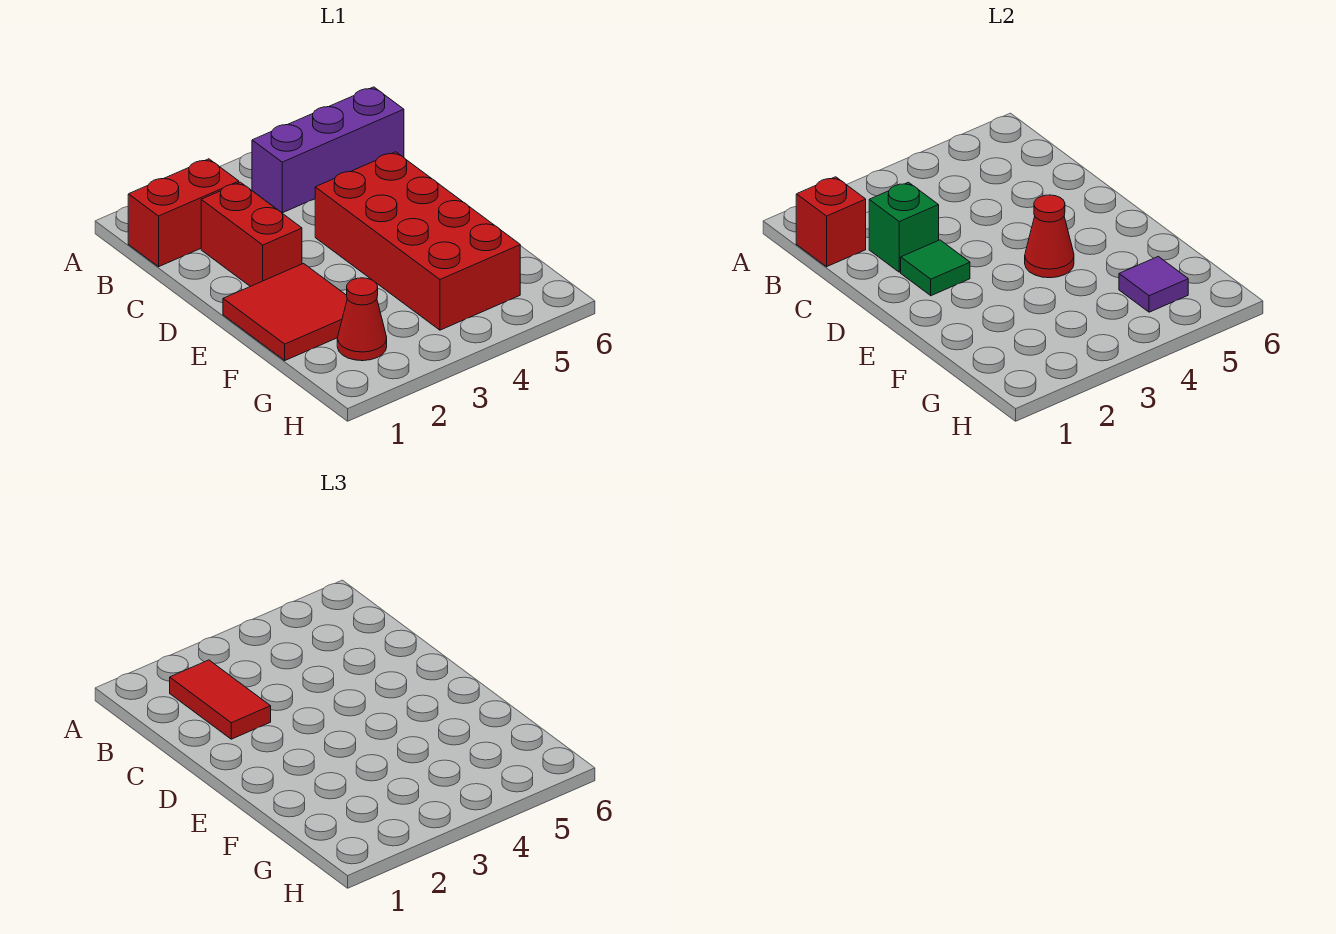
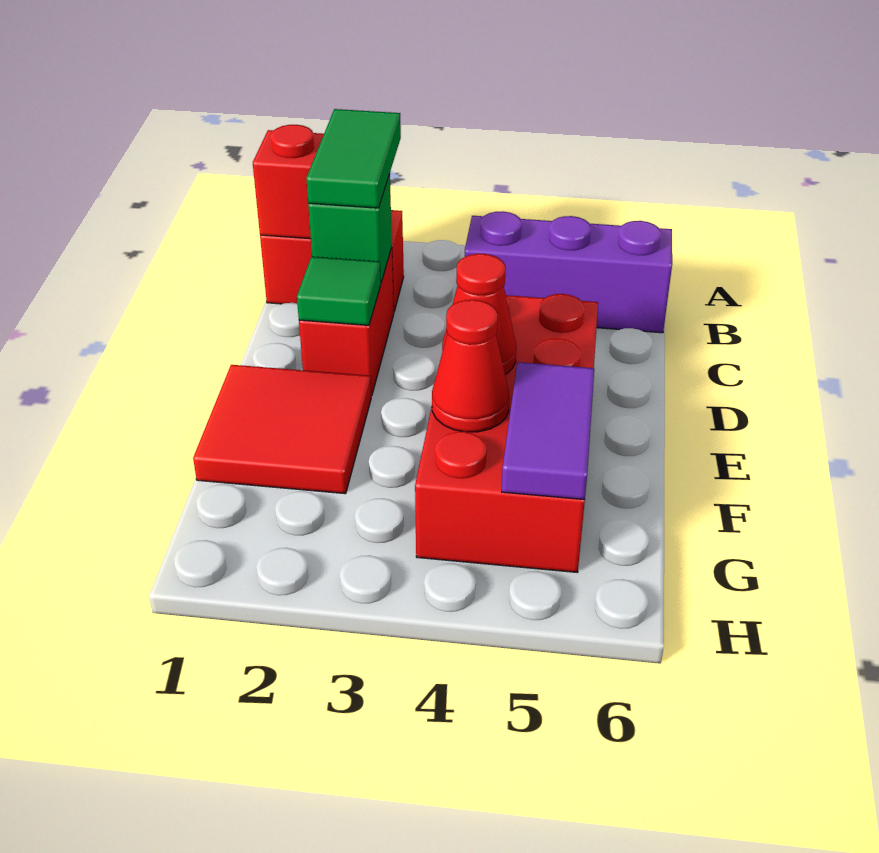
red 1x2 tile [170,660,271,739] -> green 1x2 tile [306,109,401,208]
red 1x1 cone [337,278,387,361] -> red 1x1 cone moved to [432,300,509,432]
purple 1x1 tile [1119,256,1188,312] -> purple 1x2 tile [502,362,594,500]

